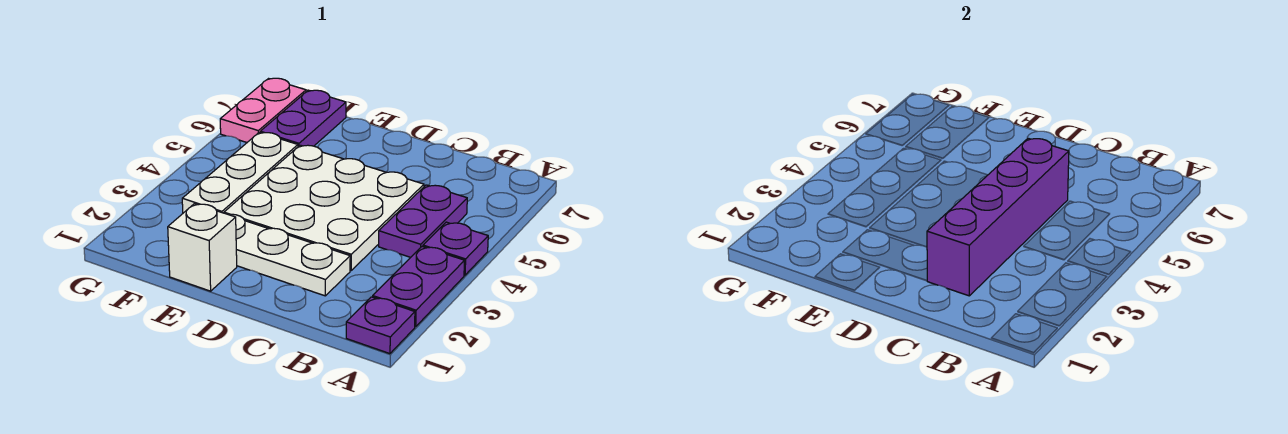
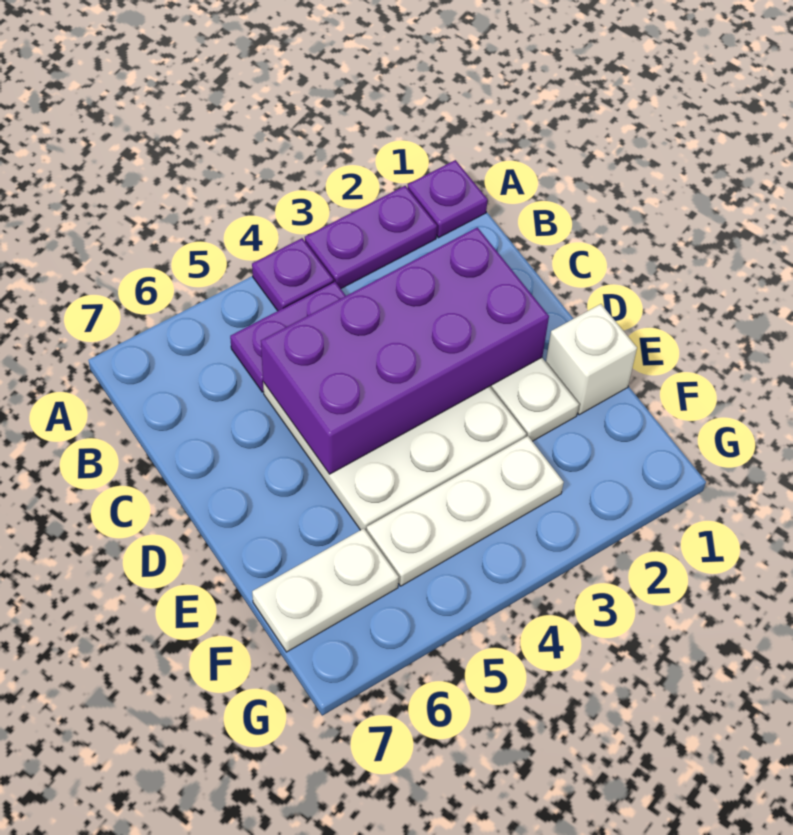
purple 1x4 brick [927,138,1069,296] -> purple 2x4 brick [261,227,549,474]
purple 1x2 plate [260,90,346,146] -> white 1x2 plate [252,528,399,652]
pink 1x2 plate [220,78,306,142] -> none

